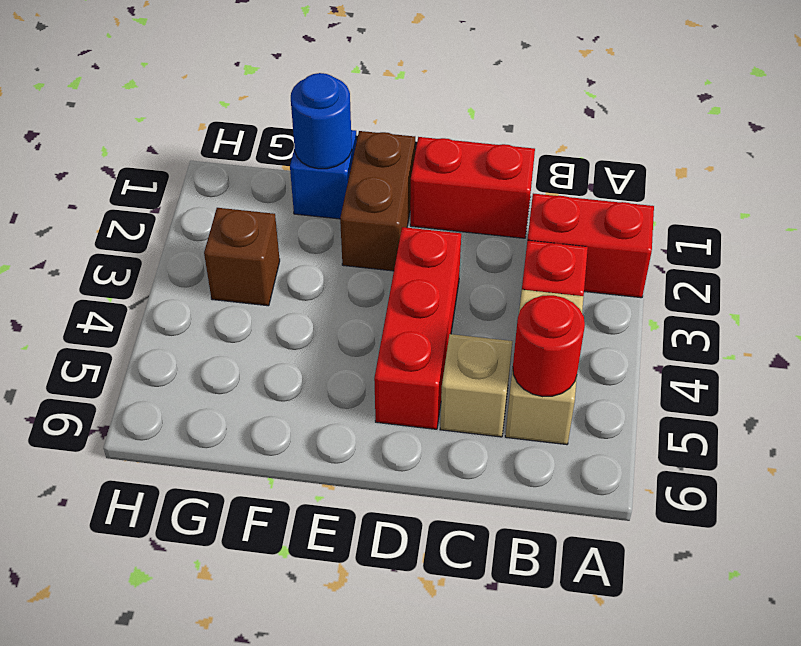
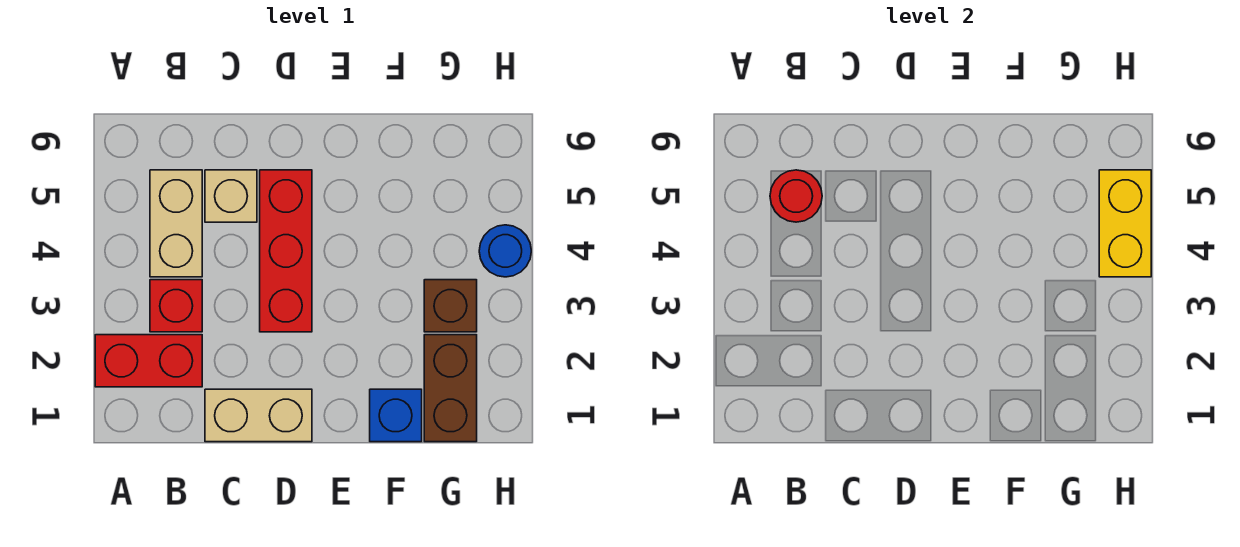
red 1x2 brick [410,137,535,238] -> tan 1x2 brick [205,389,312,442]
brown 1x2 brick [340,131,415,271] -> brown 1x2 brick moved to [424,335,477,442]
blue 1x1 round brick [291,73,352,169] -> blue 1x1 round brick moved to [479,225,531,277]
none -> yellow 1x2 brick [1099,170,1151,277]

